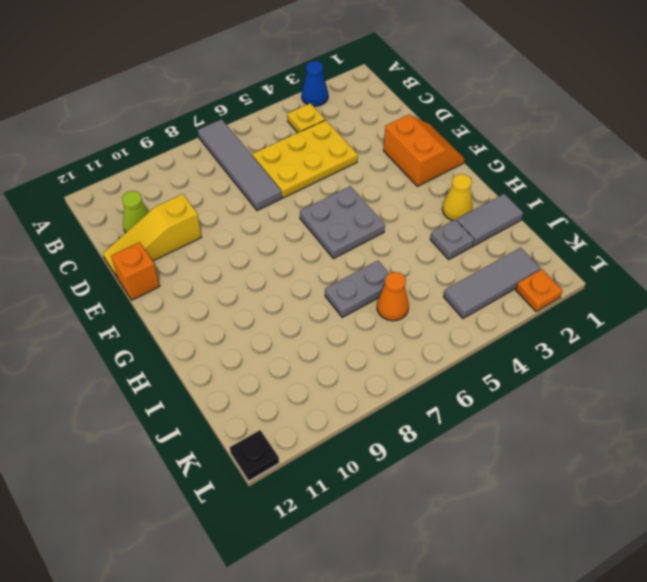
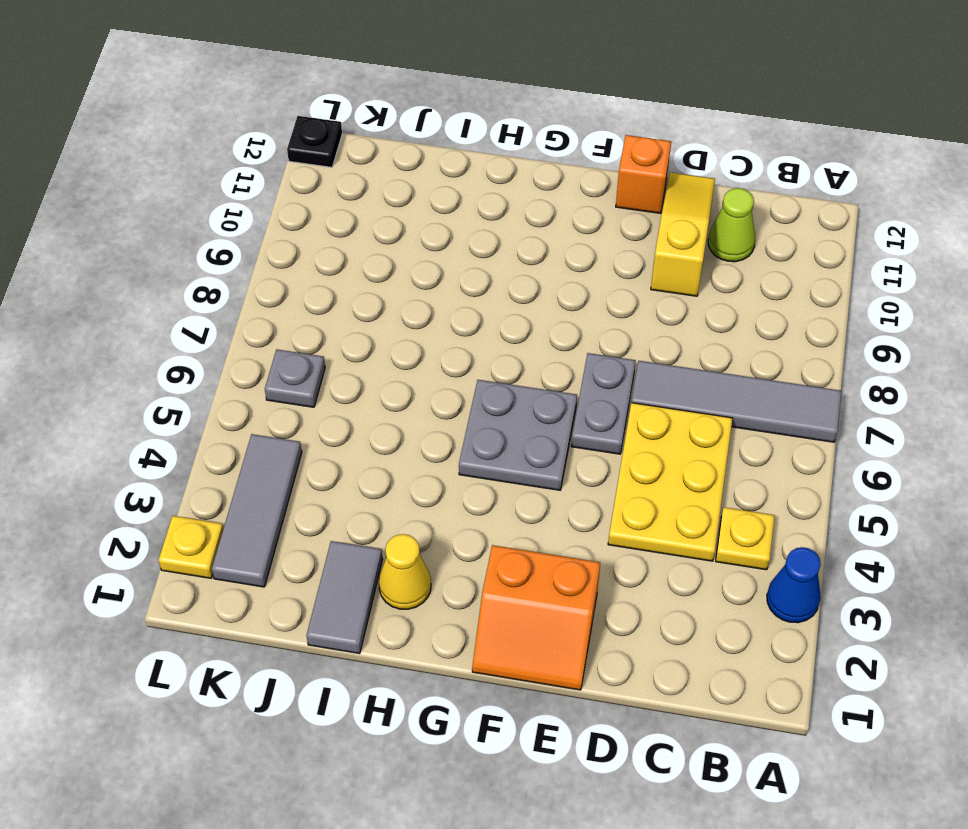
grey 1x1 plate [430,220,474,259] -> grey 1x1 plate moved to [265,350,325,407]
grey 1x2 plate [325,261,389,317] -> grey 1x2 plate moved to [571,353,636,454]
orange 1x1 cone [377,272,409,321] -> none
orange 1x1 plate [516,269,563,311] -> yellow 1x1 plate [159,516,223,578]

